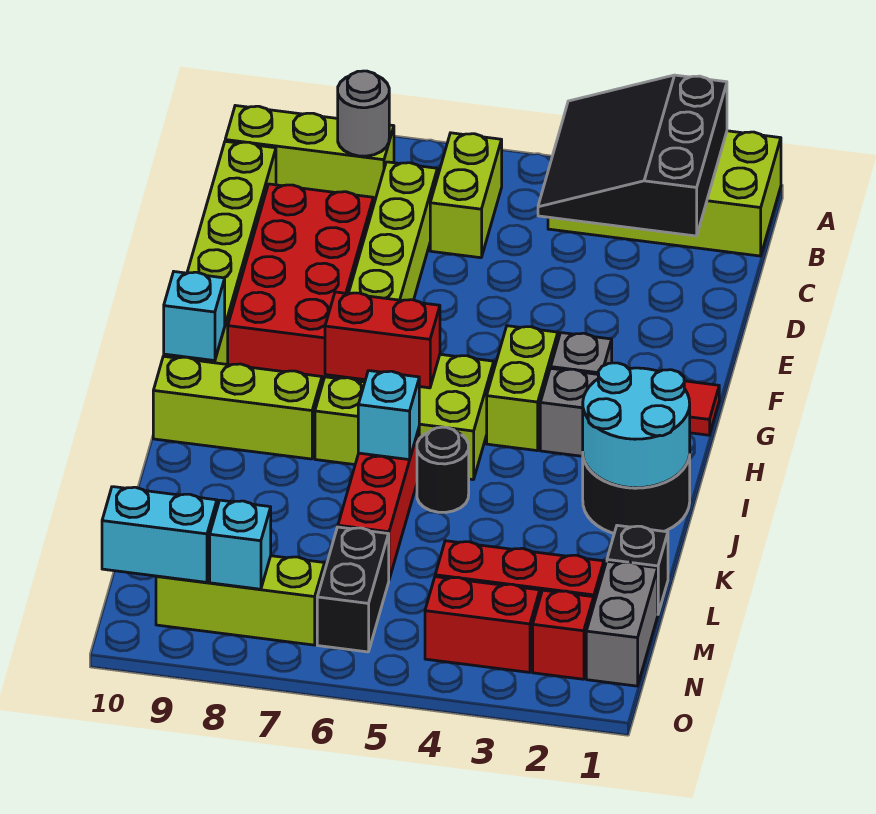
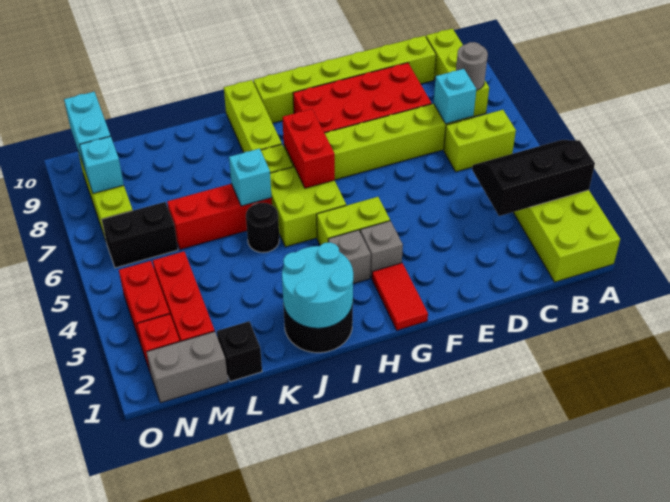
black 3x3 slope [538,75,727,236] -> black 2x3 slope [472,140,595,216]
cyan 1x1 brick [164,272,225,361] -> cyan 1x1 brick moved to [434,69,476,124]

